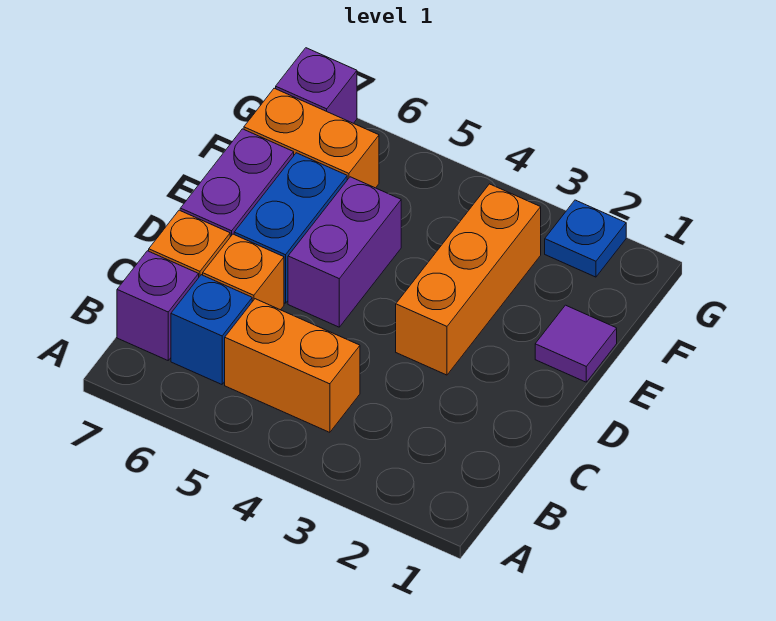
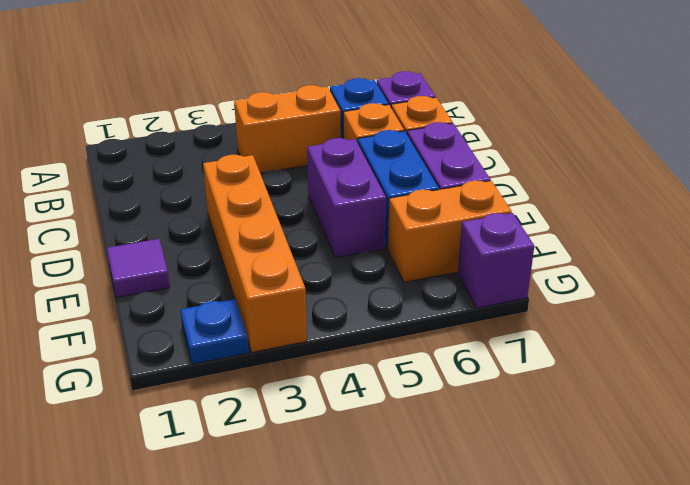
orange 1x3 brick [396,184,541,375] -> orange 1x4 brick [203,155,307,352]

